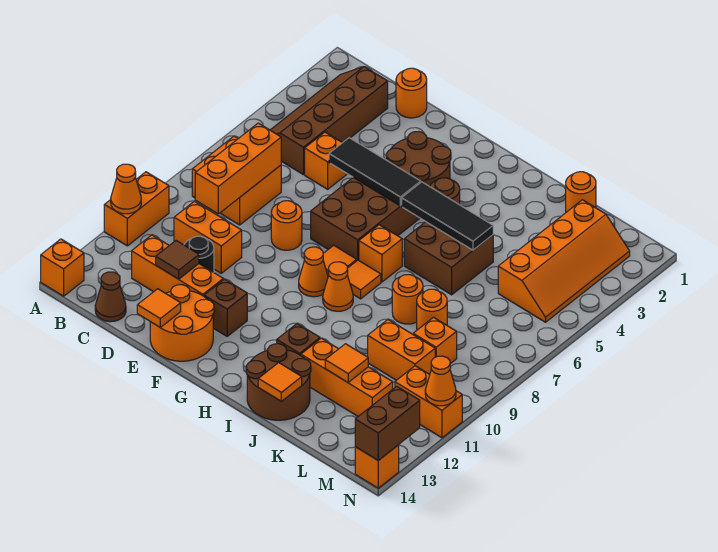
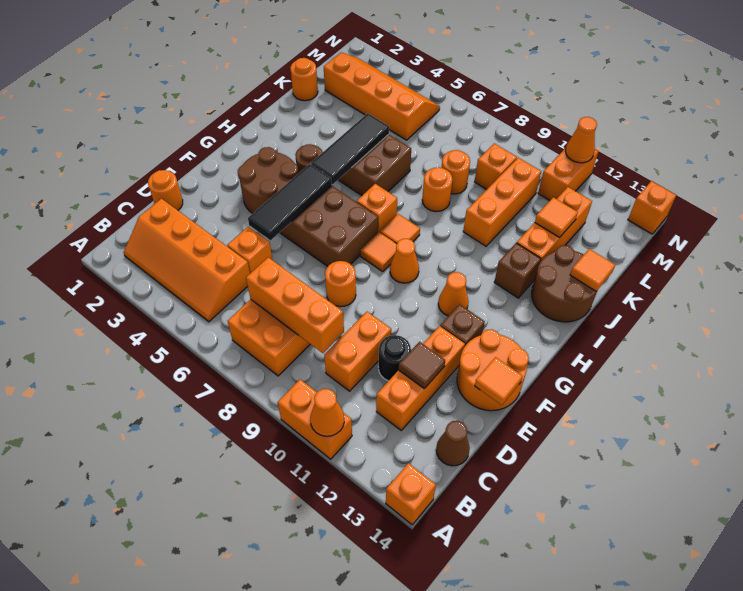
brown 2x4 slope [271,67,388,175] -> orange 2x4 slope [124,199,250,322]
orange 1x1 cone [323,262,353,311] -> orange 1x1 cone moved to [438,272,469,316]
orange 1x2 brick [368,320,435,380] -> orange 1x3 brick [463,158,541,246]
brown 1x2 brick [355,386,420,460] -> none

